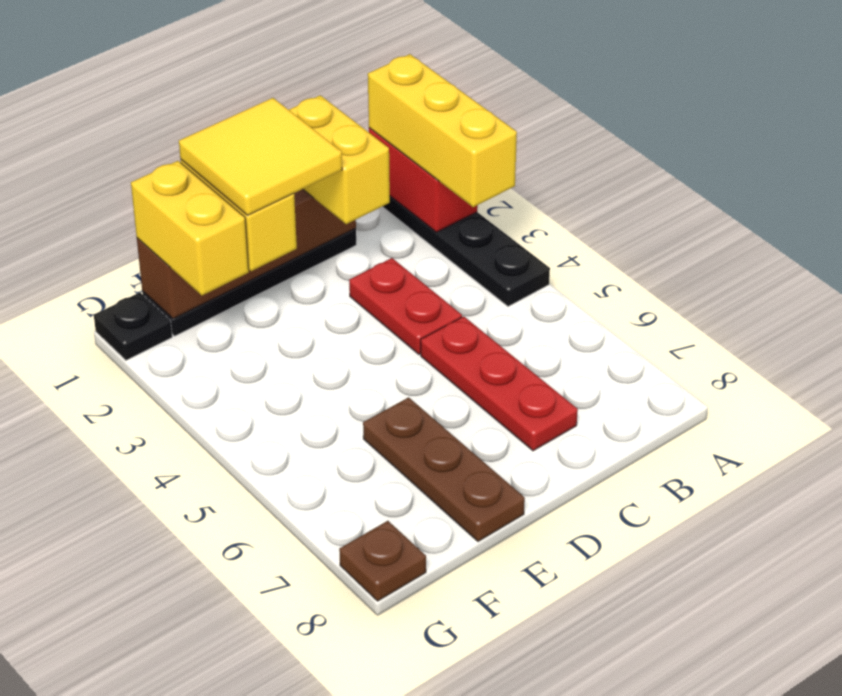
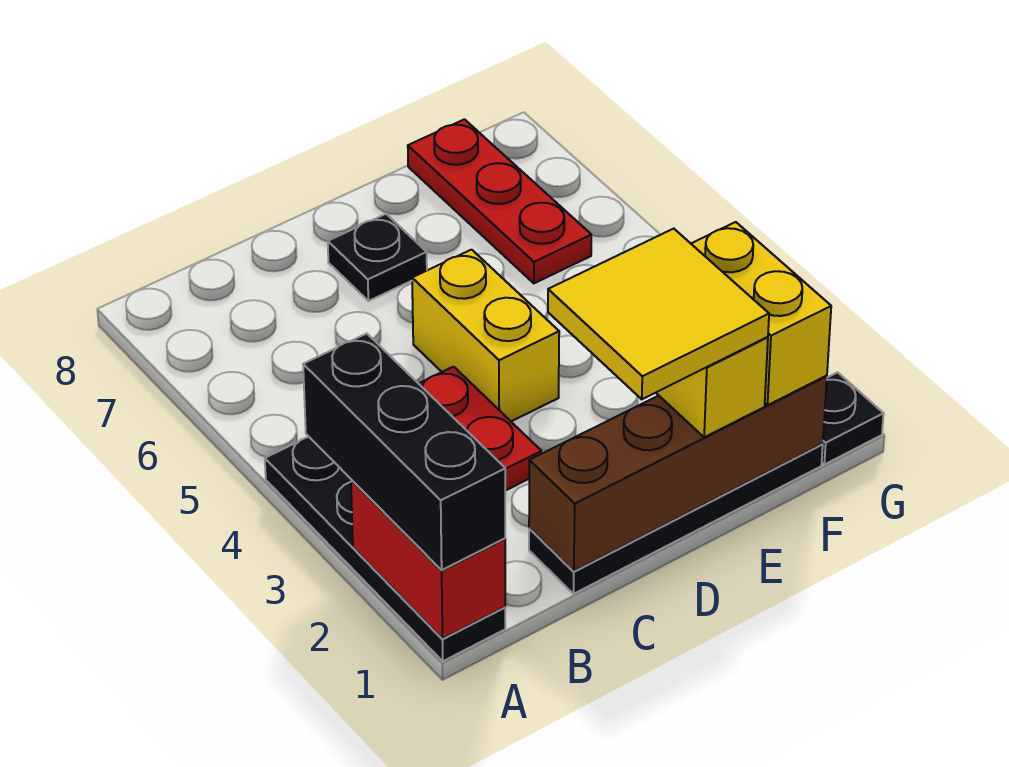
yellow 1x3 brick [368,54,517,207] -> black 1x3 brick [303,334,505,570]
yellow 1x2 brick [289,95,390,224] -> yellow 1x2 brick moved to [412,250,559,421]
red 1x3 plate [421,316,578,451] -> red 1x3 plate moved to [408,119,591,283]
none -> black 1x1 plate [328,214,427,301]
brown 1x3 plate [363,397,525,541] -> none
brown 1x1 plate [339,521,426,601] -> none

